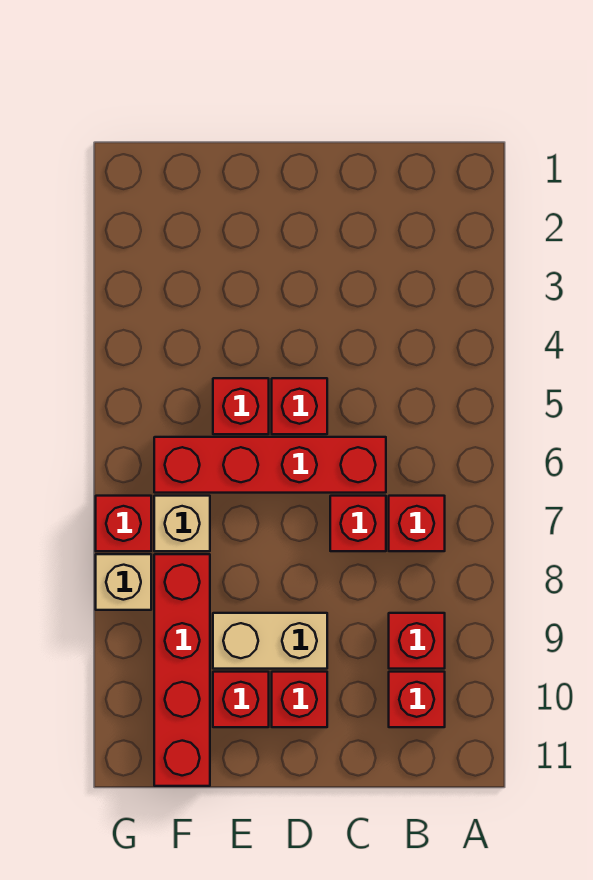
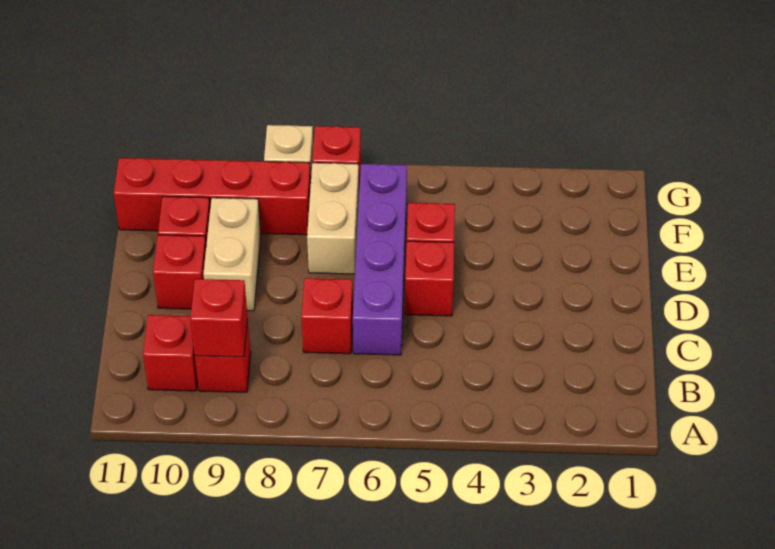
red 1x1 brick [389,496,445,551] -> red 1x1 brick moved to [190,279,248,357]
red 1x4 brick [154,437,386,493] -> purple 1x4 brick [353,164,407,355]
tan 1x1 brick [154,496,210,551] -> tan 1x2 brick [307,163,359,274]

